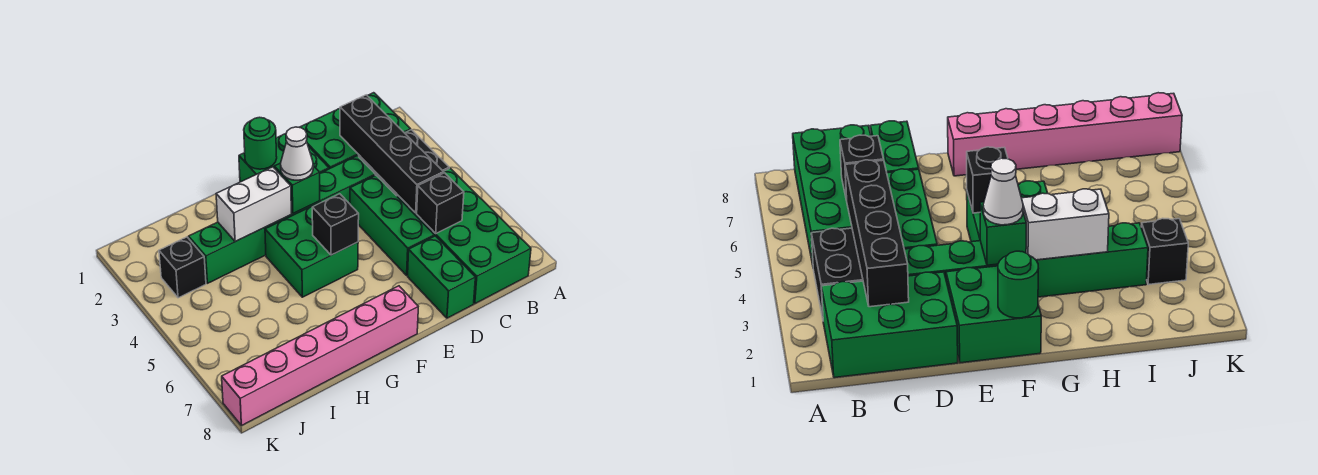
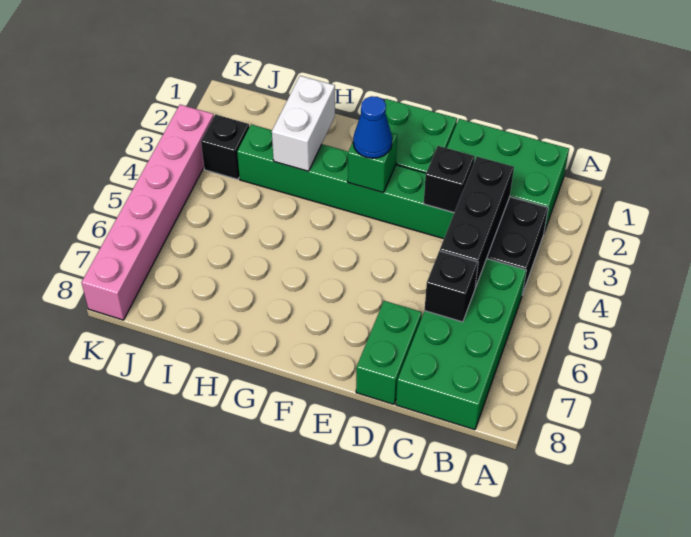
black 1x4 brick [340,95,443,213] -> black 1x3 brick [440,157,514,288]
green 1x3 brick [350,175,434,275] -> none
green 1x1 round brick [244,117,277,169] -> none
white 1x1 cone [281,127,313,180] -> blue 1x1 cone [353,96,392,158]
green 2x2 brick [265,202,358,297] -> none
black 1x1 brick [312,194,359,255] -> black 1x1 brick moved to [424,146,475,213]
pink 1x6 brick [222,286,418,426] -> pink 1x6 brick turned to [82,105,214,320]
white 1x2 brick [216,167,291,242] -> white 1x2 brick turned to [272,76,335,171]

